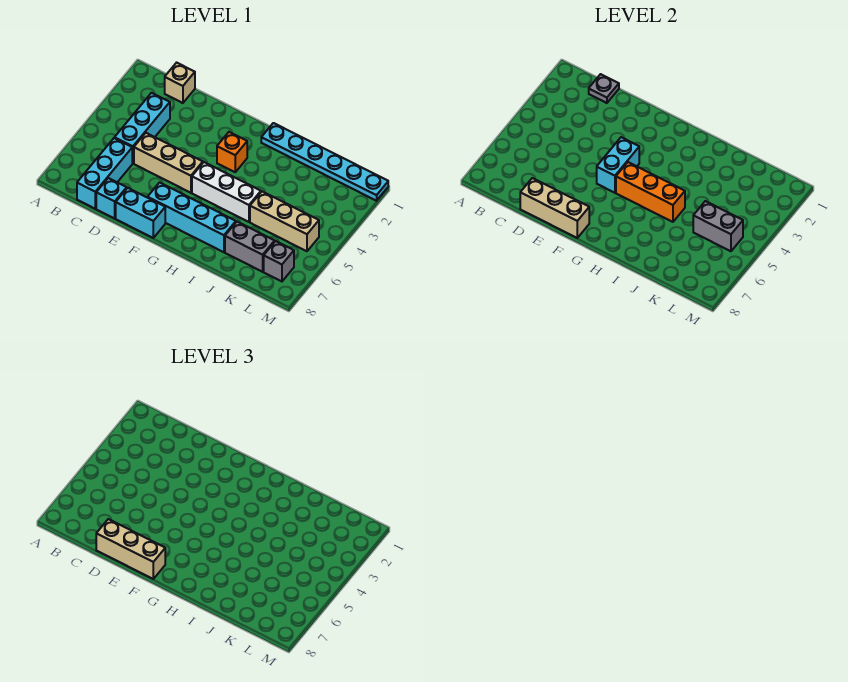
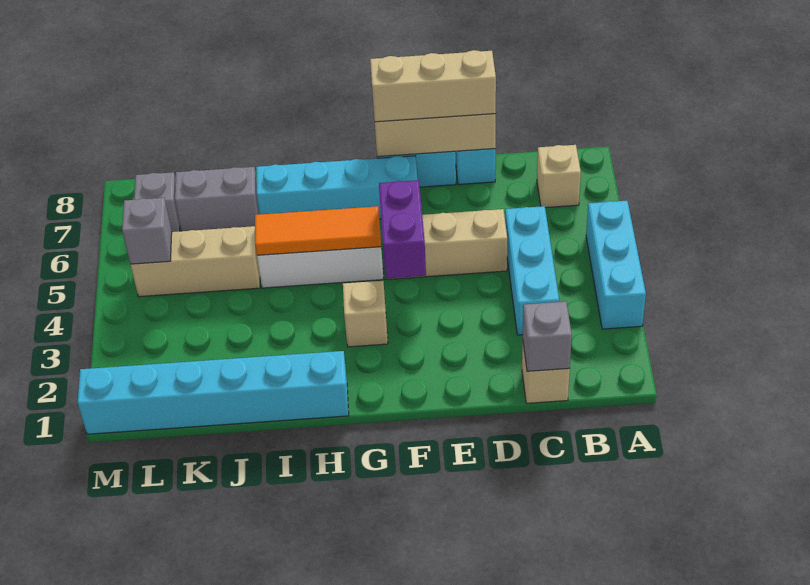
none -> tan 1x1 brick [537,145,581,208]
grey 1x1 plate [589,74,619,103] -> grey 1x1 brick [523,301,572,371]
cyan 1x3 brick [77,138,132,209] -> cyan 1x3 brick moved to [586,201,646,329]
cyan 1x2 brick [597,137,639,193] -> purple 1x2 brick [379,180,426,279]
orange 1x1 brick [217,132,247,172] -> tan 1x1 brick [343,281,388,347]
orange 1x3 brick [616,162,685,222] -> orange 1x3 tile [255,206,381,255]
cyan 1x6 plate [261,123,388,201] -> cyan 1x6 brick [77,351,349,434]
grey 1x2 brick [693,201,743,251] -> grey 1x1 brick [122,198,172,264]

